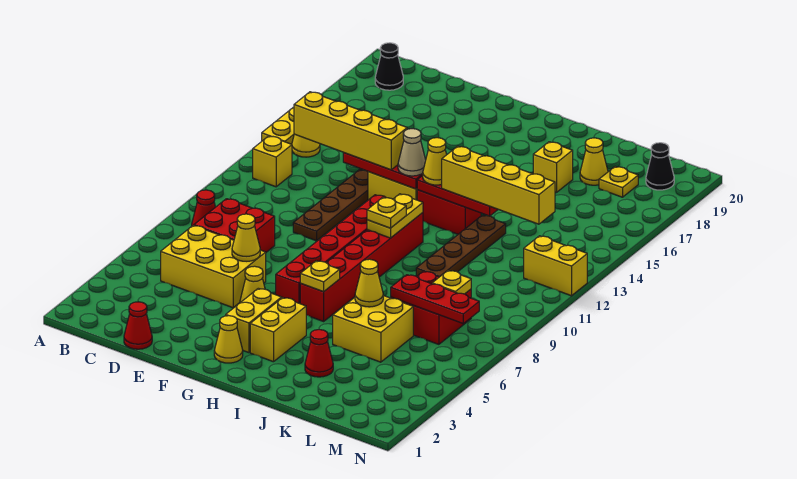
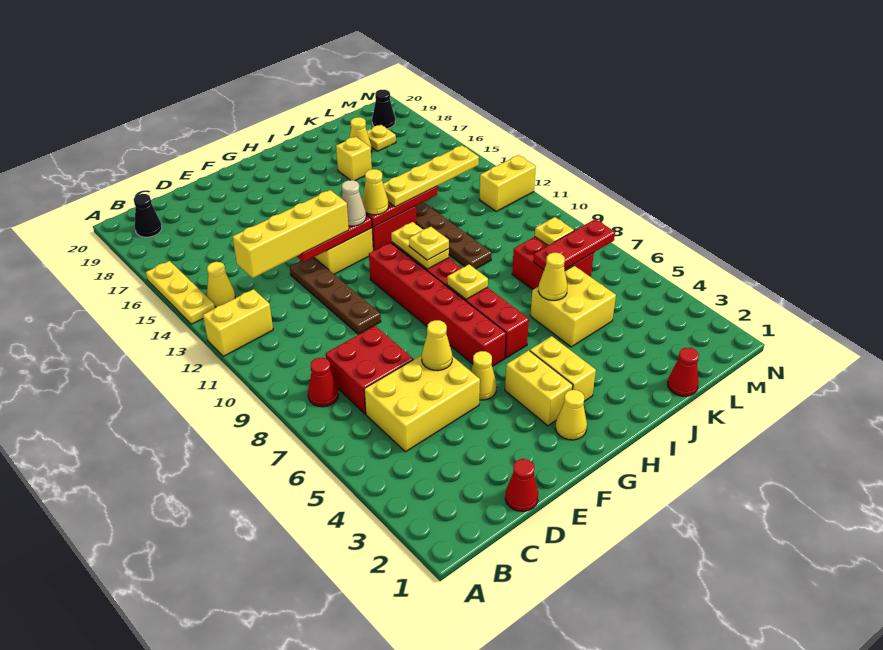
yellow 1x1 brick [253,136,292,187] -> yellow 1x2 brick [203,289,273,356]
yellow 1x1 plate [300,261,340,292] -> yellow 1x1 plate moved to [447,264,488,299]
yellow 1x4 brick [442,146,555,224] -> yellow 1x4 plate [383,145,479,207]
red 1x1 cone [305,330,333,377] -> red 1x1 cone moved to [668,348,699,396]

